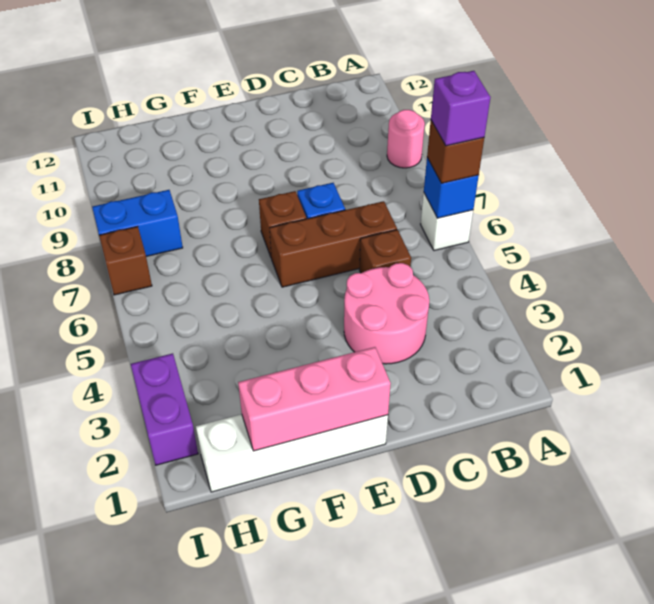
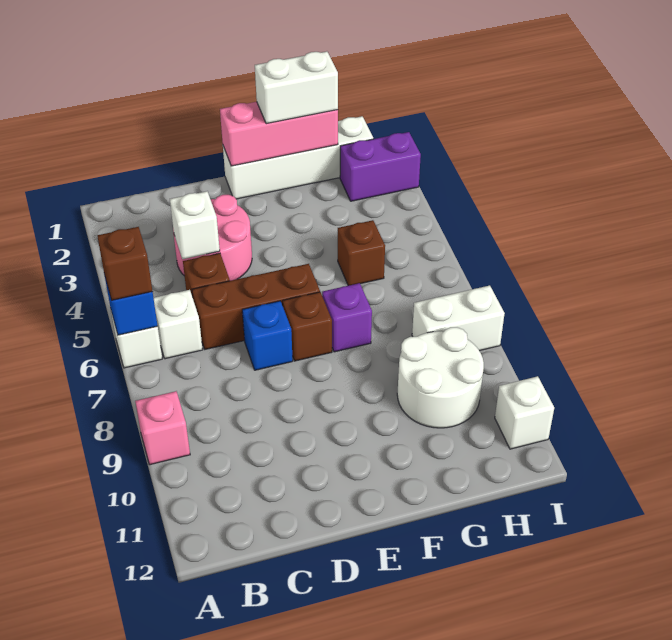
purple 1x1 brick [431,71,491,146] -> purple 1x1 brick moved to [322,283,372,352]
pink 1x1 round brick [387,110,425,168] -> pink 1x1 brick [135,391,190,465]
none -> white 1x1 brick [154,290,203,359]
none -> white 1x1 brick [170,191,220,259]
none -> white 1x2 brick [255,51,338,124]
none -> white 2x2 round brick [397,327,484,428]
blue 1x2 brick [92,190,183,256] -> white 1x2 brick [412,285,505,351]
purple 1x2 brick [131,353,198,465] -> purple 1x2 brick turned to [340,132,421,201]
brown 1x1 brick [99,226,152,295] -> brown 1x1 brick moved to [338,220,385,286]
none -> white 1x1 brick [495,376,554,449]

